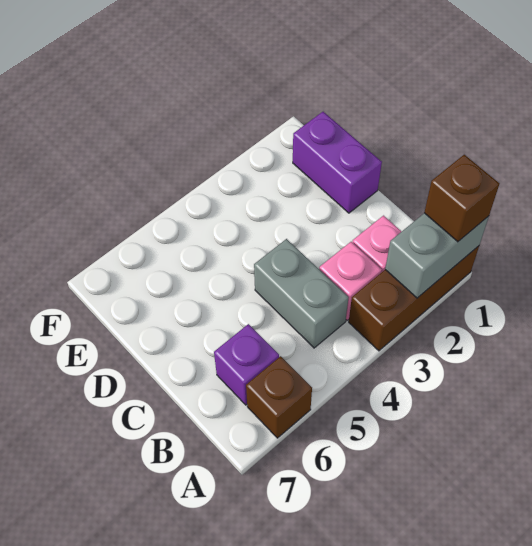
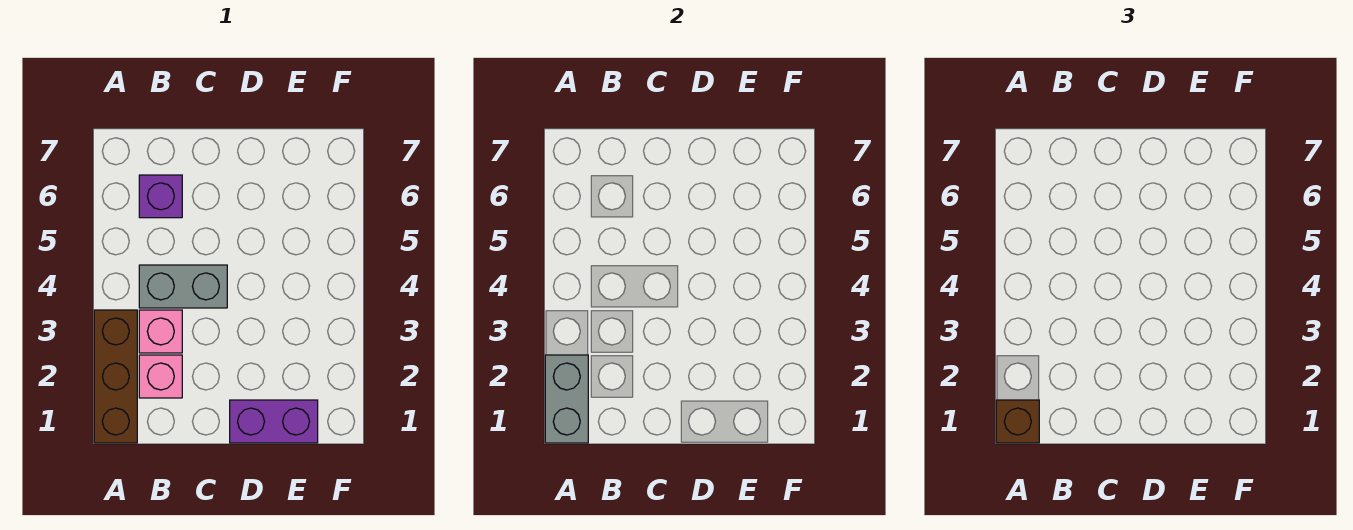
brown 1x1 brick [246,356,312,438] -> none

